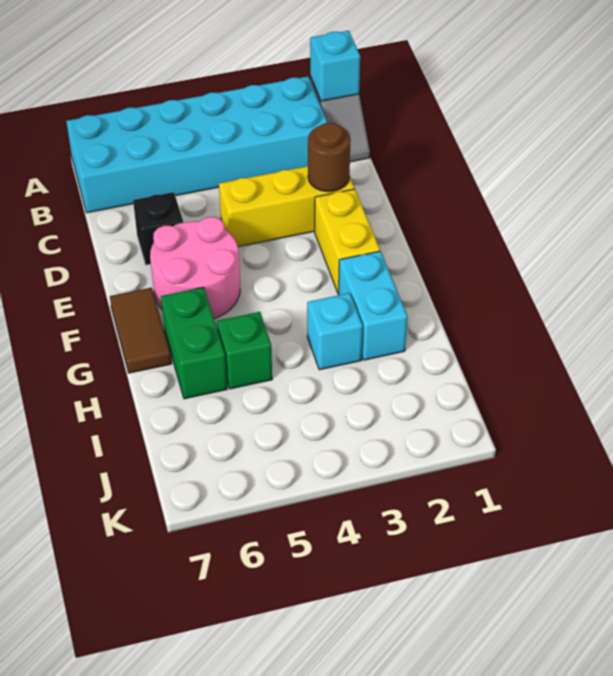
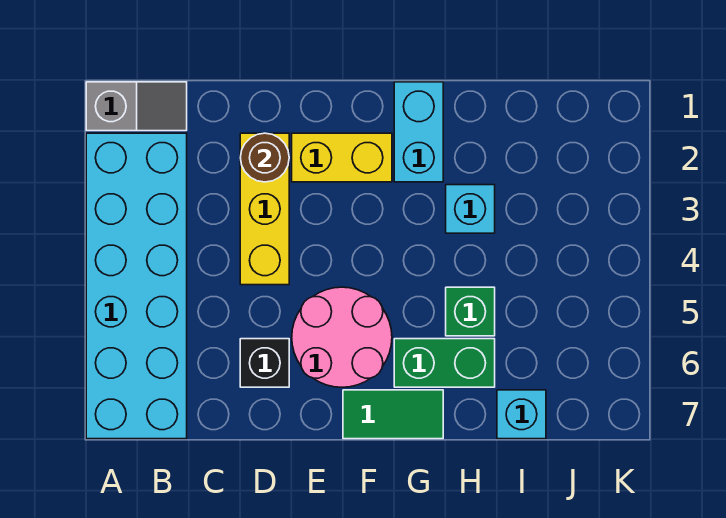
cyan 1x1 brick [310,31,360,101] -> cyan 1x1 brick moved to [497,390,546,439]
brown 1x2 tile [110,288,172,373] -> green 1x2 tile [343,390,443,439]
cyan 1x2 brick [339,251,408,360] -> cyan 1x2 brick turned to [394,82,443,182]

